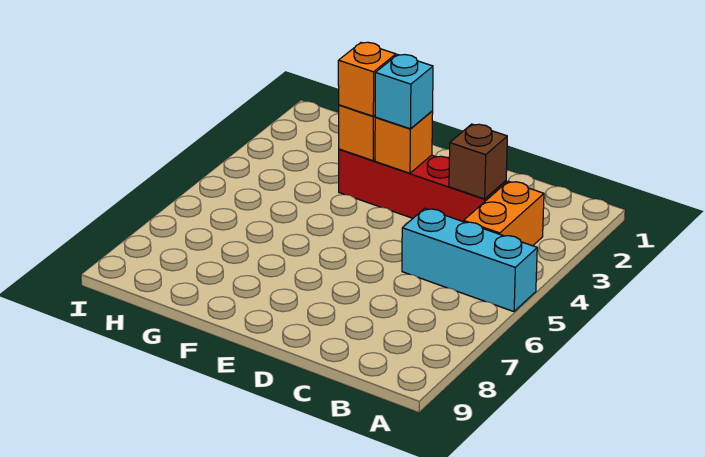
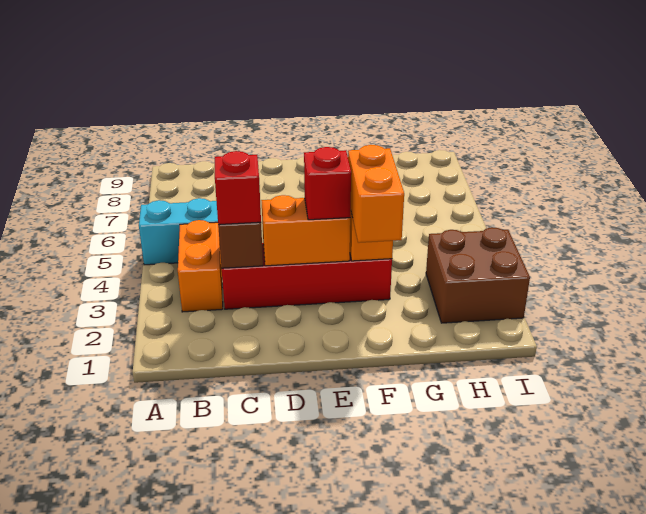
none -> red 1x1 brick [215,151,261,225]
orange 1x1 brick [375,111,433,173] -> orange 1x2 brick [261,195,350,266]
cyan 1x1 brick [375,55,433,129] -> red 1x1 brick [304,147,351,220]
orange 1x1 brick [338,42,396,116] -> orange 1x2 brick [348,145,404,243]
none -> brown 2x2 brick [426,227,530,323]

